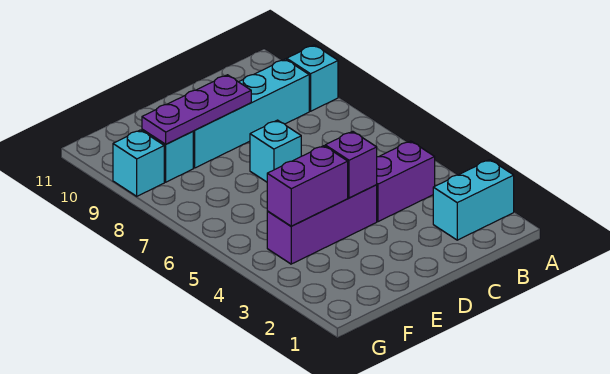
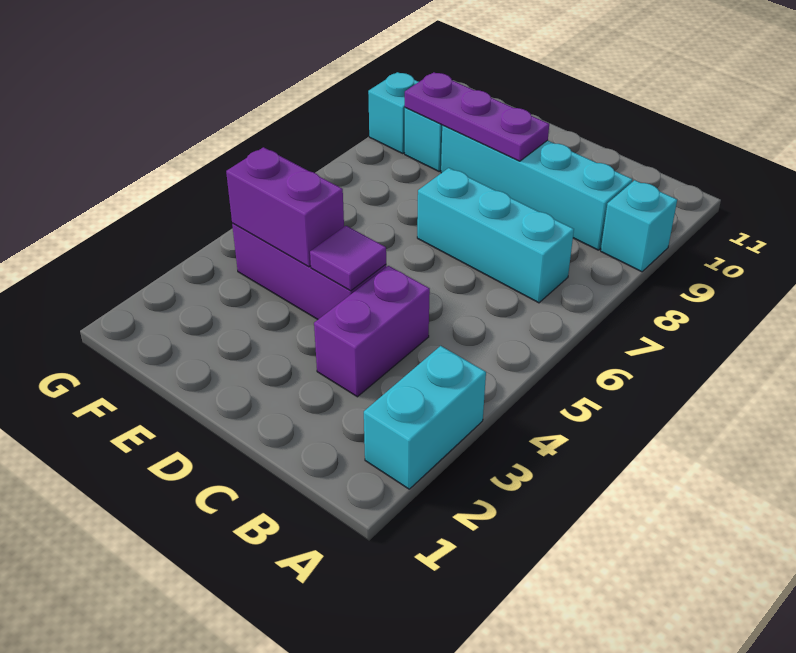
cyan 1x2 brick [433,160,514,240] -> cyan 1x2 brick turned to [364,346,486,489]
purple 1x2 brick [377,141,435,222] -> purple 1x2 brick turned to [314,266,430,397]
purple 1x1 brick [325,132,377,198] -> purple 1x1 tile [310,226,386,291]
cyan 1x1 brick [250,120,301,182] -> cyan 1x3 brick [417,168,574,303]

